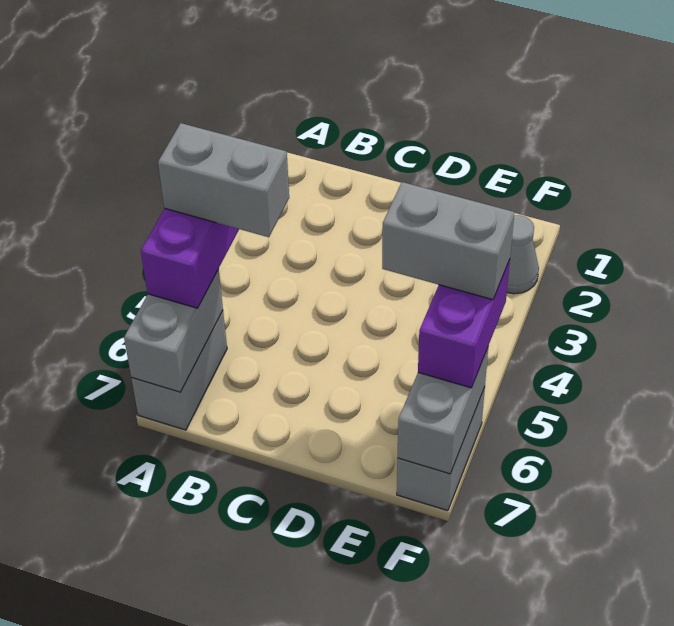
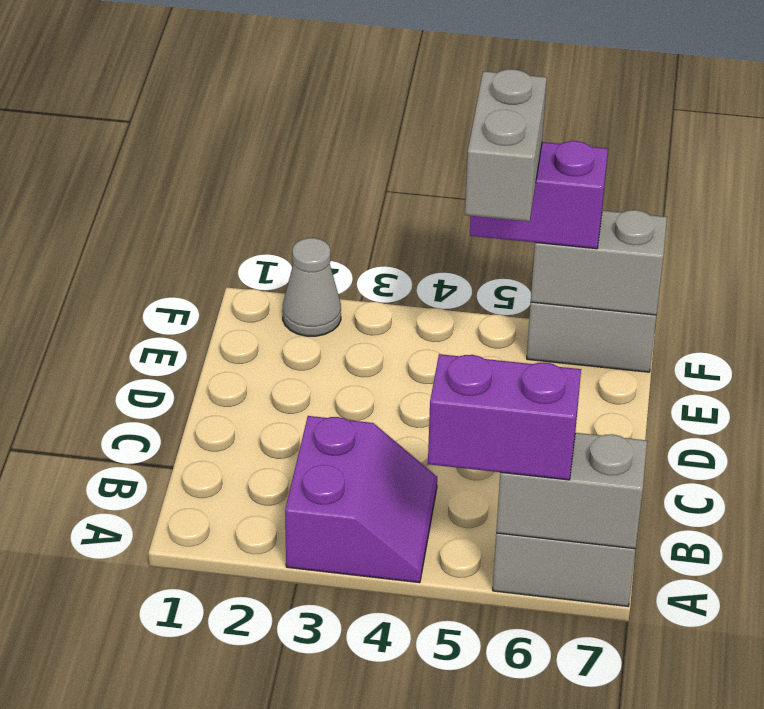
none -> purple 2x2 slope [285,416,437,583]
grey 1x2 brick [158,123,289,237] -> none

